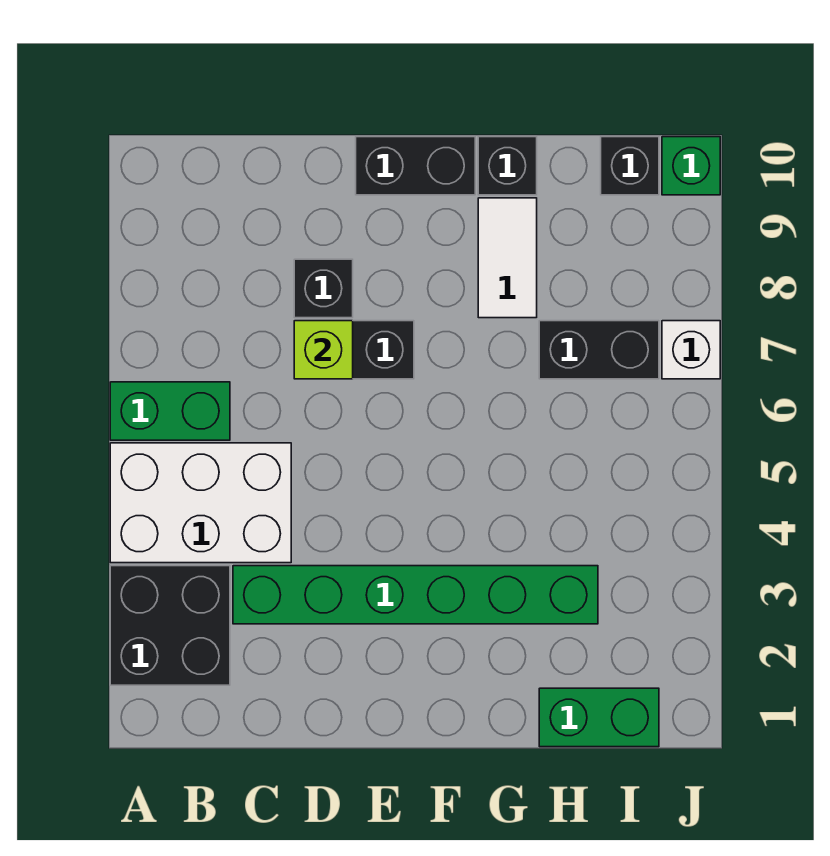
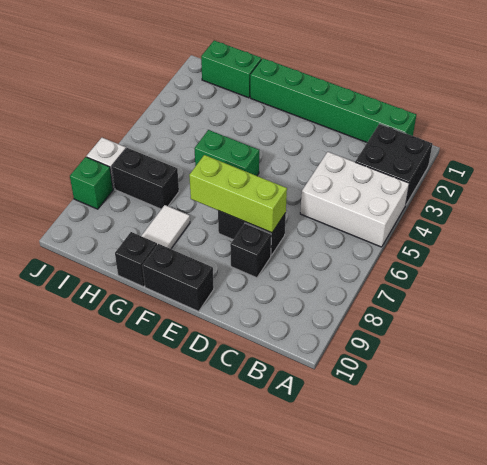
green 1x2 brick [110,382,230,440] -> green 1x2 brick moved to [194,130,259,176]
green 1x6 brick [233,566,598,624] -> green 1x6 brick moved to [250,58,416,142]
lime 1x1 brick [294,321,353,379] -> lime 1x3 brick [189,155,287,233]
black 1x1 brick [601,137,659,195] -> none
green 1x1 brick [662,137,720,195] -> green 1x1 brick moved to [70,157,113,209]

